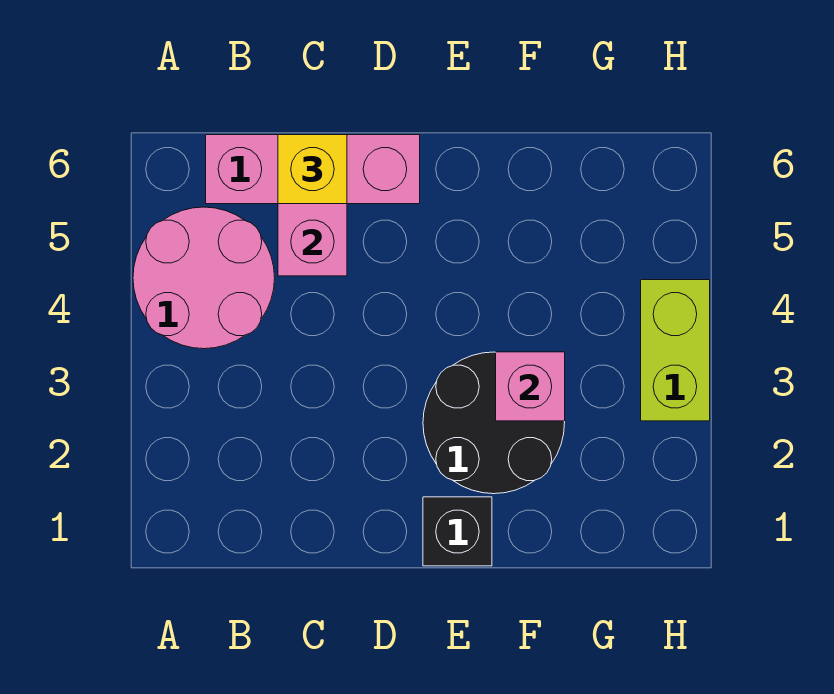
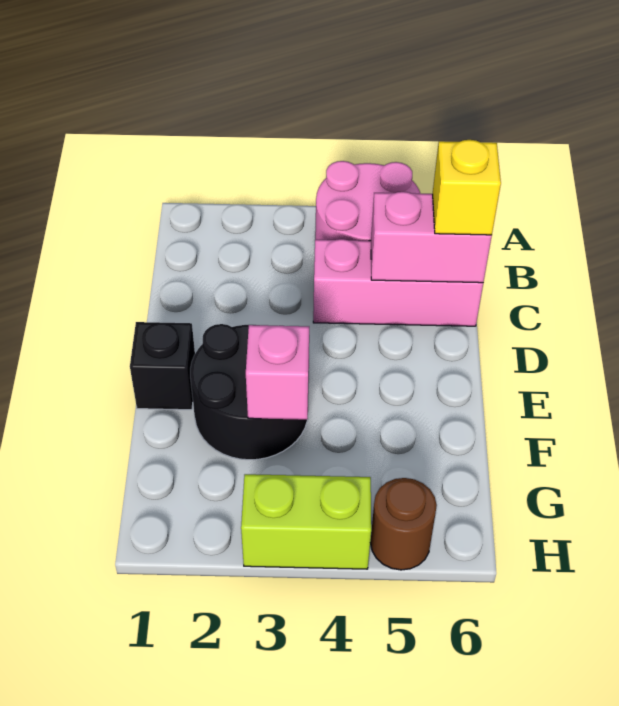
pink 1x3 brick [206,135,420,204] -> pink 1x3 brick turned to [313,239,483,326]
none -> brown 1x1 round brick [370,478,437,570]

